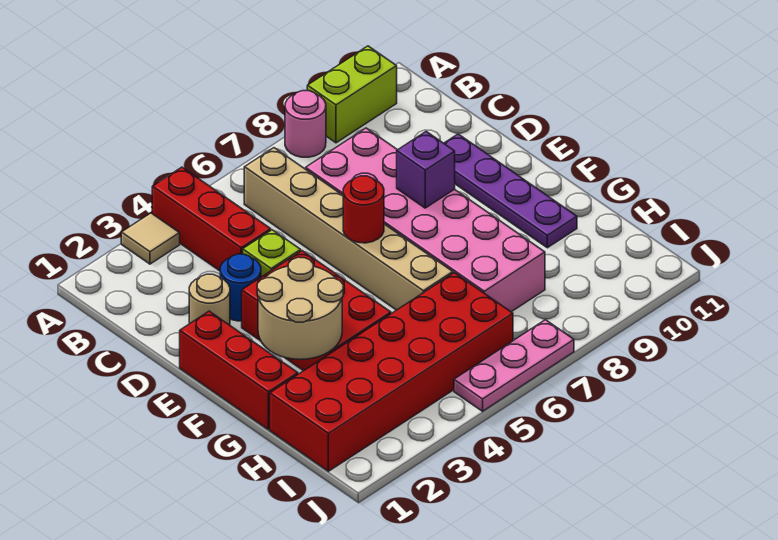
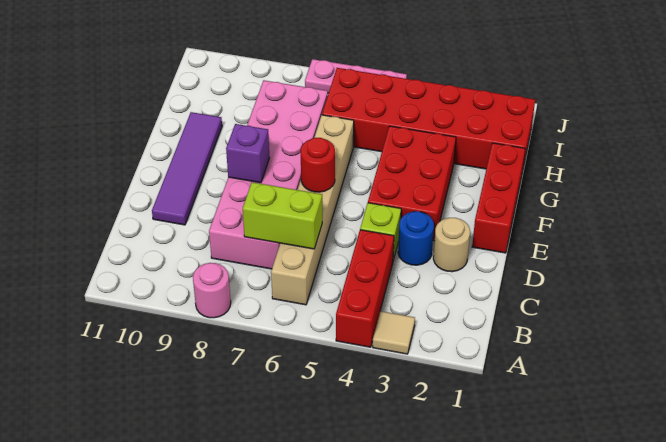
lime 1x2 brick [307,46,397,143] -> lime 1x2 brick moved to [243,182,322,249]
purple 1x4 plate [444,134,577,248] -> purple 1x4 tile [152,112,222,225]
tan 2x2 round brick [257,257,343,360] -> none

